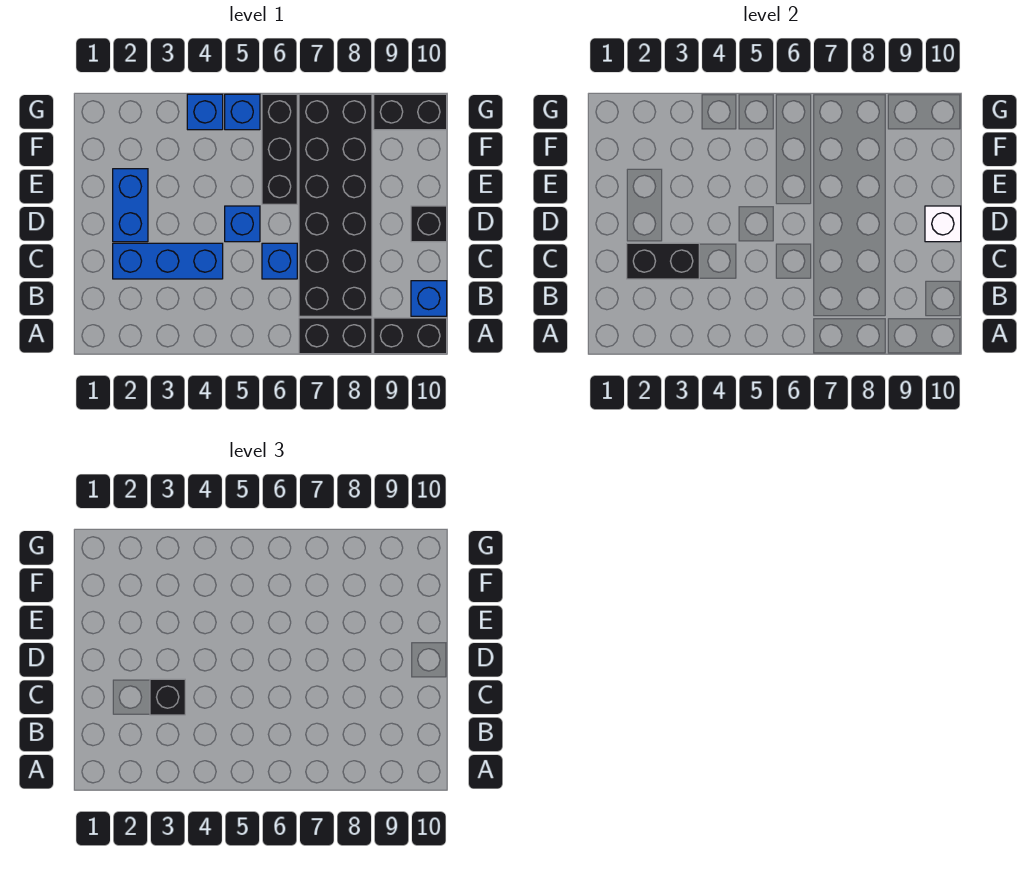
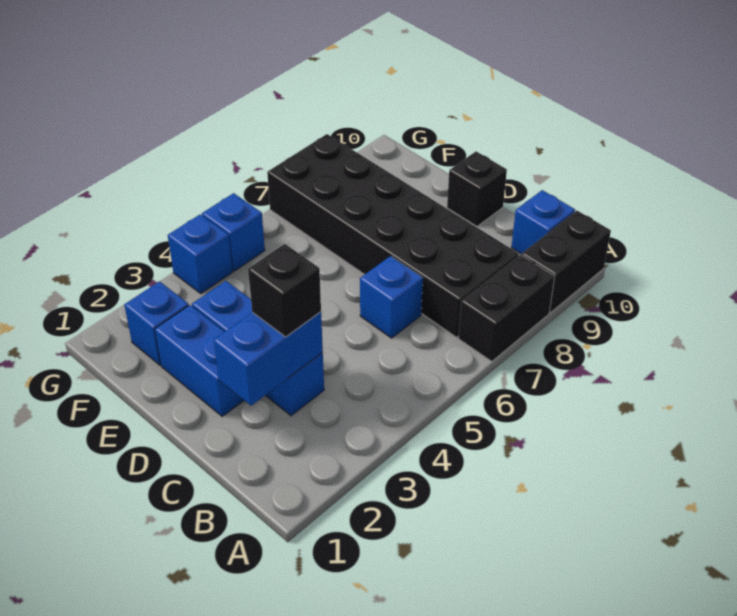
blue 1x3 brick [113,243,223,279] -> blue 1x3 brick turned to [192,281,324,416]
black 1x2 brick [627,243,699,279] -> blue 1x2 brick [214,312,323,406]
blue 1x1 brick [225,206,260,242] -> blue 1x1 brick moved to [124,281,189,365]
white 1x1 brick [925,206,961,242] -> none
black 1x3 brick [262,94,297,204] -> none
black 1x2 brick [374,94,447,130] -> none

